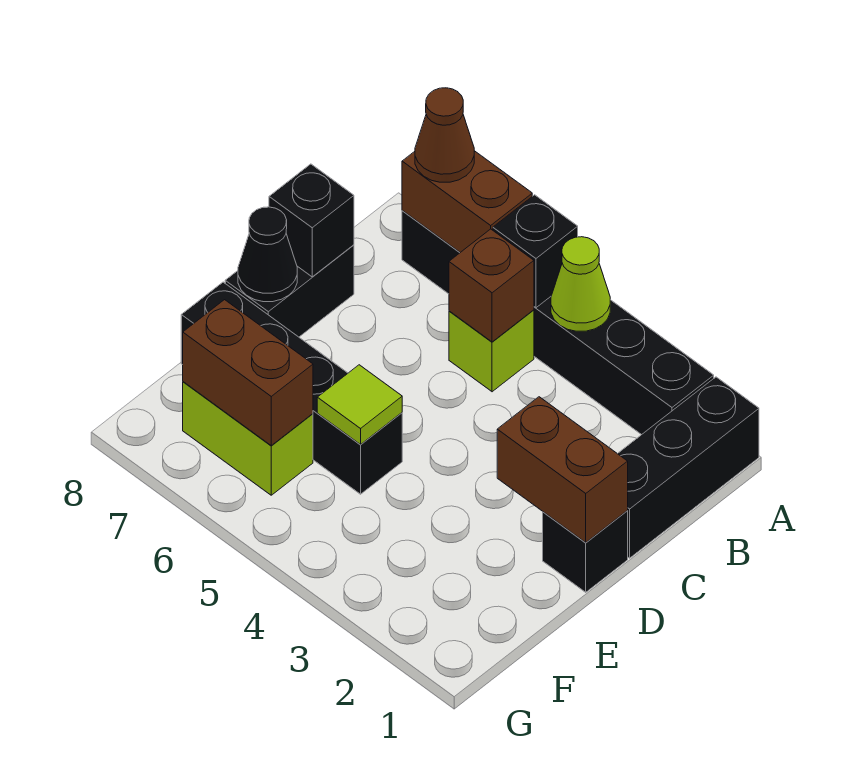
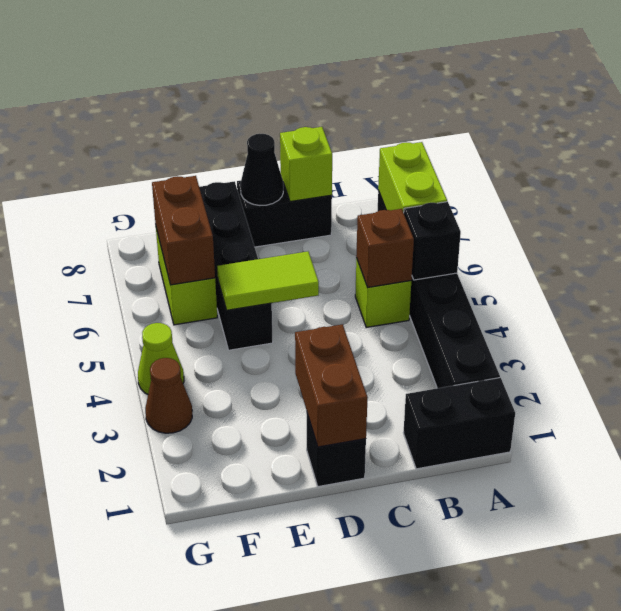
black 1x3 brick [618,377,759,558] -> black 1x2 brick [403,378,515,469]
lime 1x1 cone [551,237,610,331] -> lime 1x1 cone moved to [138,323,184,394]
brown 1x2 brick [402,151,532,252] -> lime 1x2 brick [378,142,447,213]
brown 1x1 cone [415,88,474,182] -> brown 1x1 cone moved to [145,358,192,433]
black 1x1 brick [269,164,354,277] -> lime 1x1 brick [280,127,332,202]
lime 1x1 tile [317,365,402,444] -> lime 1x2 tile [217,251,319,310]

